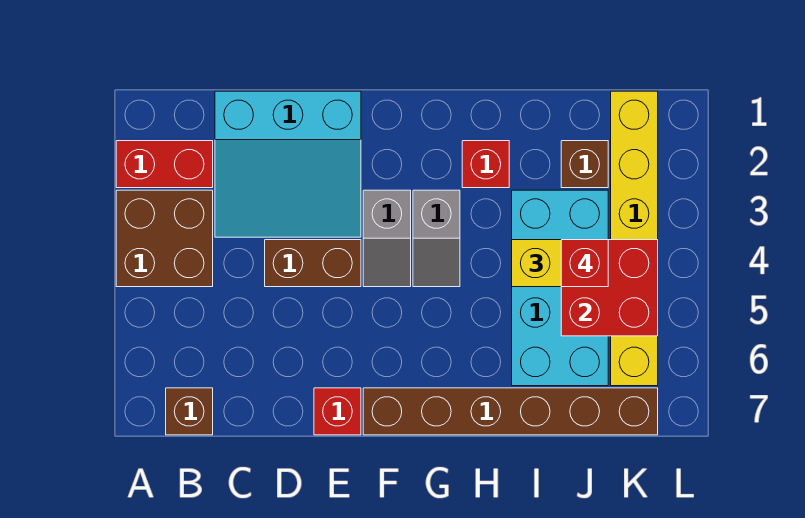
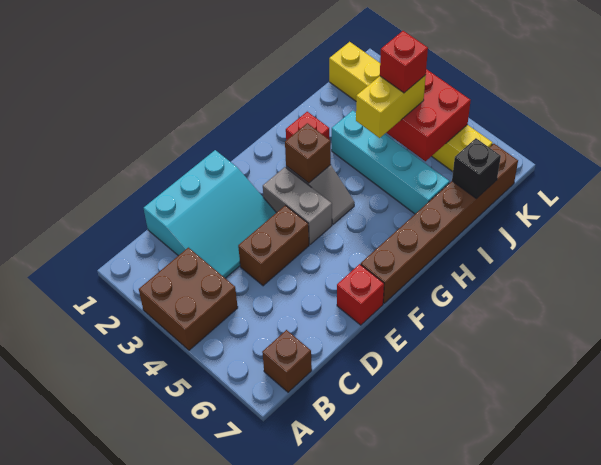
red 1x2 brick [116,141,213,188] -> none
grey 1x2 slope [363,190,411,287] -> grey 1x2 brick [263,167,332,244]
cyan 2x4 brick [512,190,608,386] -> cyan 1x4 brick [332,111,449,214]
brown 1x1 brick [561,141,608,188] -> brown 1x1 brick moved to [285,123,331,183]
none -> black 1x1 brick [452,138,501,199]

